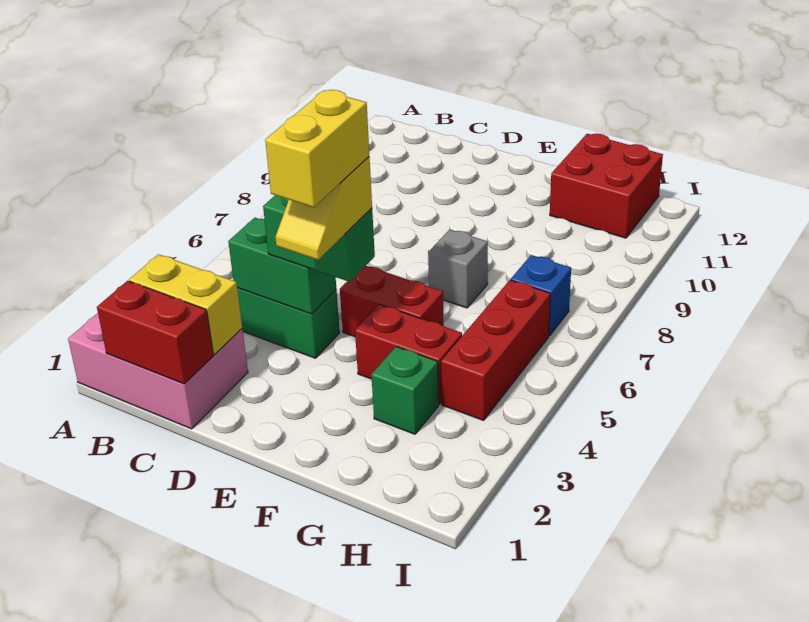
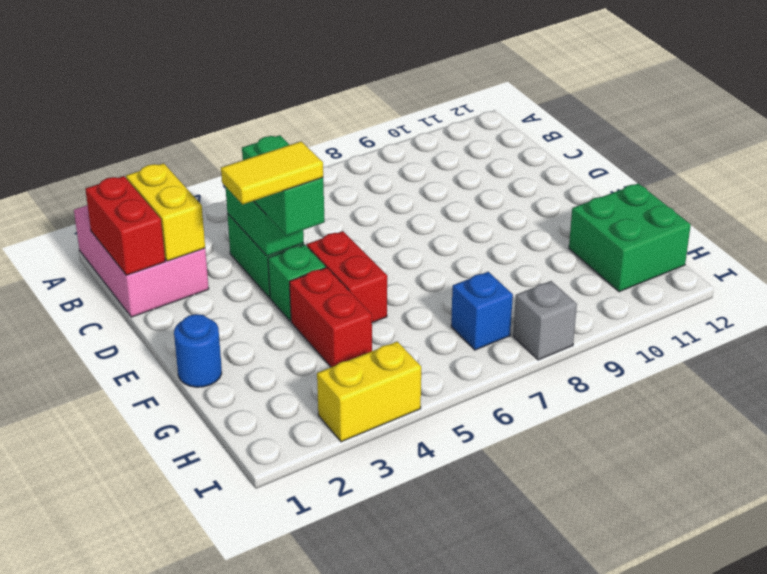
yellow 1x2 slope [275,157,372,260] -> yellow 1x2 tile [221,141,323,204]
yellow 1x2 brick [265,90,369,207] -> yellow 1x2 brick moved to [317,341,421,442]
none -> blue 1x1 round brick [174,314,222,387]
grey 1x1 brick [428,229,488,308] -> grey 1x1 brick moved to [513,281,577,360]
green 1x1 brick [371,347,439,434] -> green 1x1 brick moved to [268,245,326,321]
red 2x2 brick [550,134,663,238] -> green 2x2 brick [569,183,691,292]
red 1x3 brick [441,280,551,420] -> none

